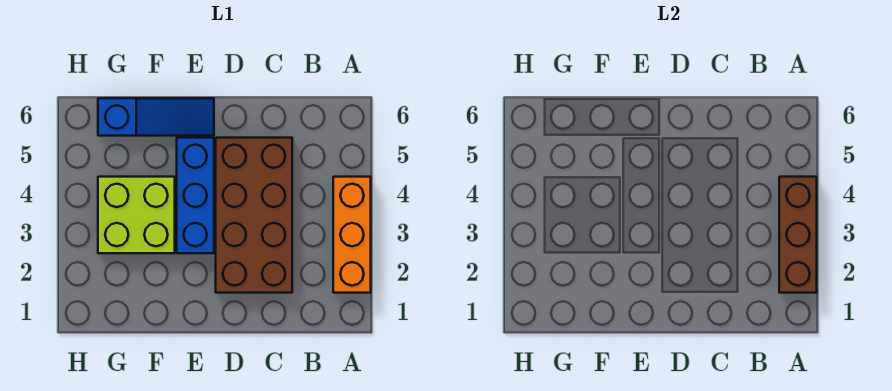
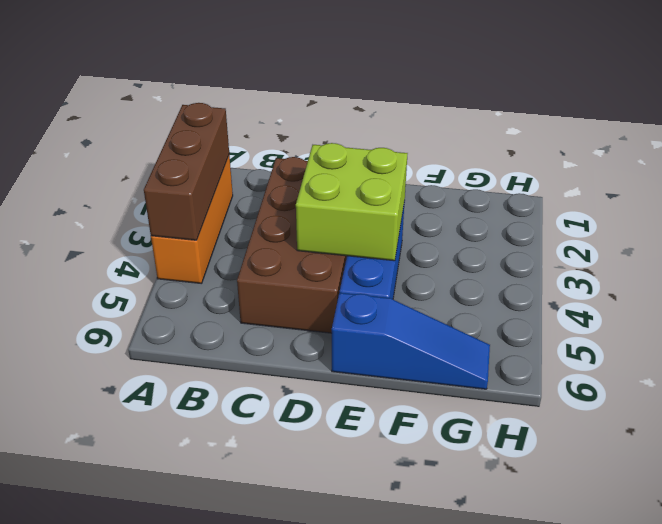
blue 1x3 slope [98,98,214,136] -> blue 1x3 slope turned to [332,293,490,389]
lime 2x2 brick [98,177,175,253] -> lime 2x2 brick moved to [296,143,408,261]

